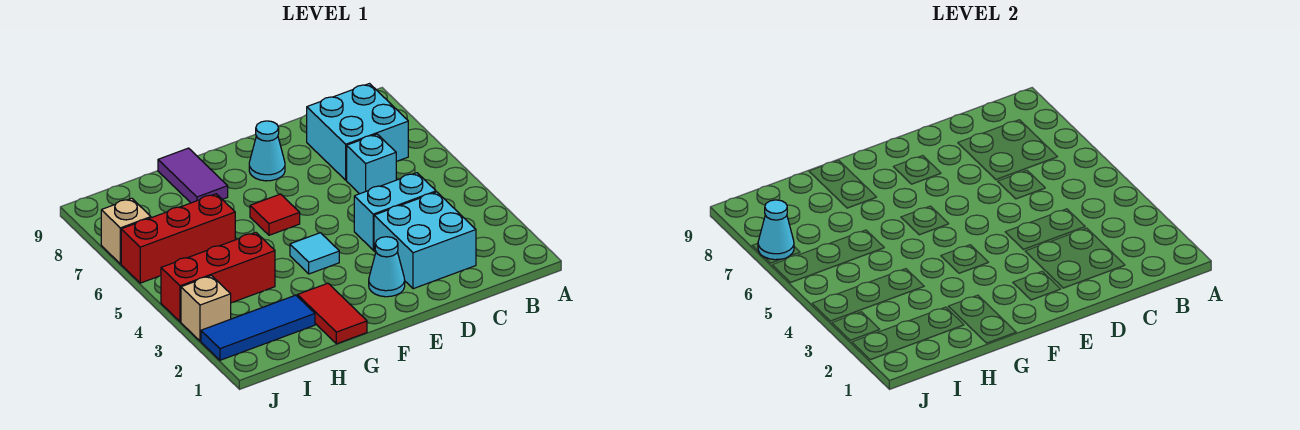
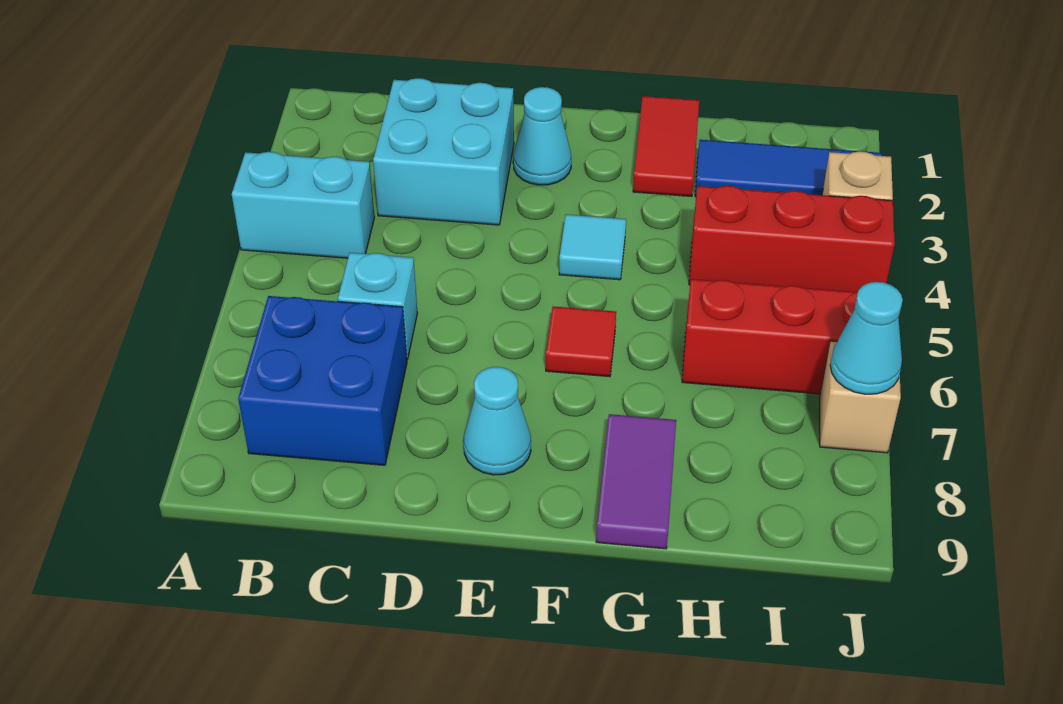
cyan 2x2 brick [307,84,408,180] -> blue 2x2 brick [238,296,407,465]
cyan 1x2 brick [354,173,436,250] -> cyan 1x2 brick moved to [232,152,375,258]

